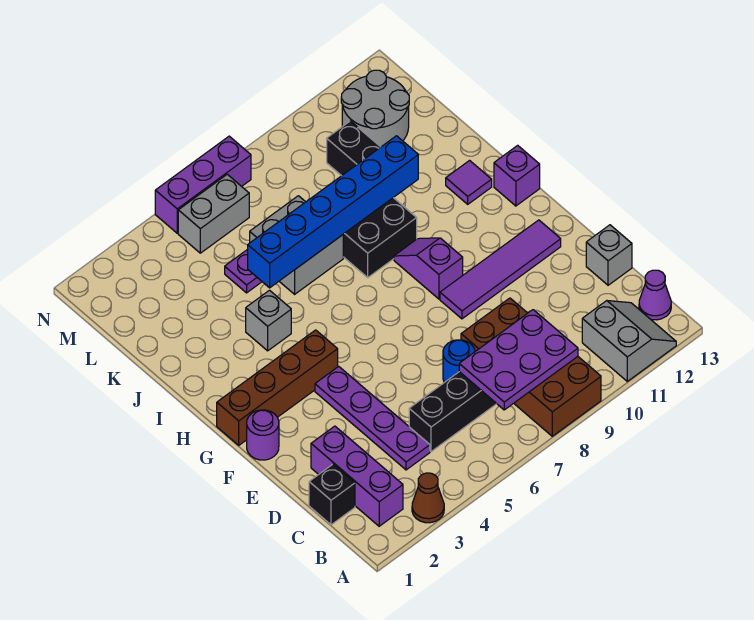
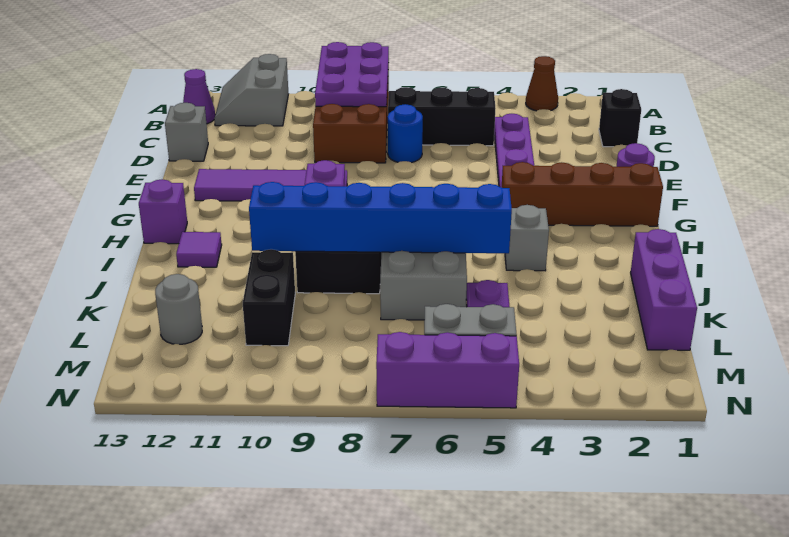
purple 1x3 brick [311,426,403,526] -> purple 1x3 brick moved to [631,229,697,350]
purple 2x3 plate [459,310,578,410] -> purple 2x3 plate turned to [315,42,389,107]
grey 2x2 round brick [341,70,409,147] -> grey 1x1 round brick [155,274,202,344]

